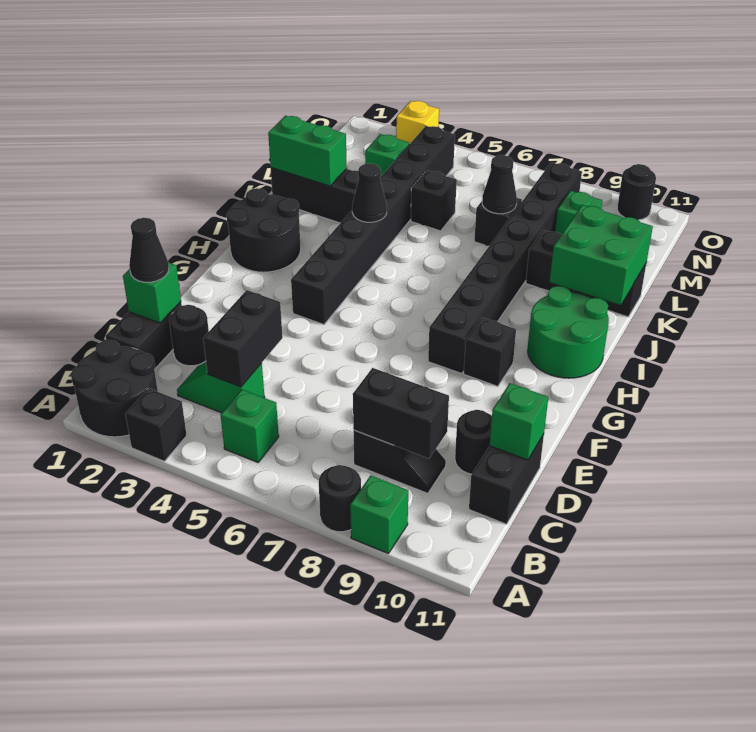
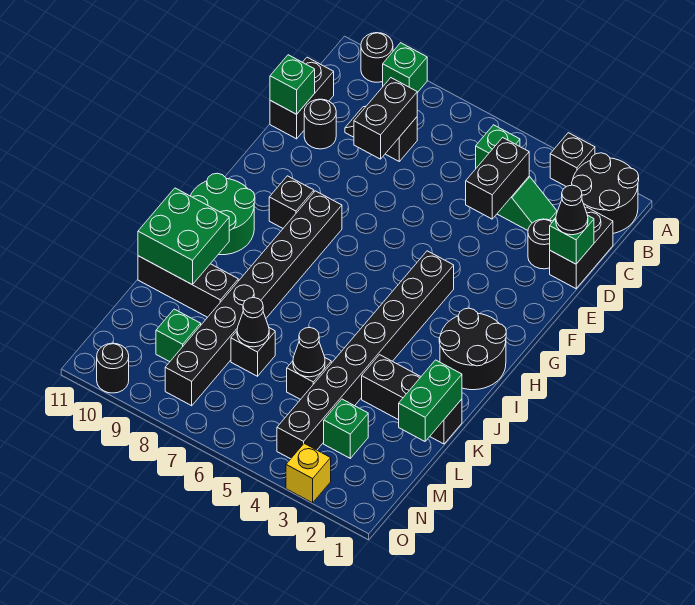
black 1x1 round brick [319,465,361,532] -> black 1x1 round brick moved to [361,33,393,82]
black 1x2 brick [353,368,449,459] -> black 1x2 brick turned to [354,78,417,159]
black 1x1 cone [352,163,387,222] -> black 1x1 cone moved to [293,327,325,377]
green 1x2 brick [268,116,347,186] -> green 1x2 brick turned to [399,360,462,441]

